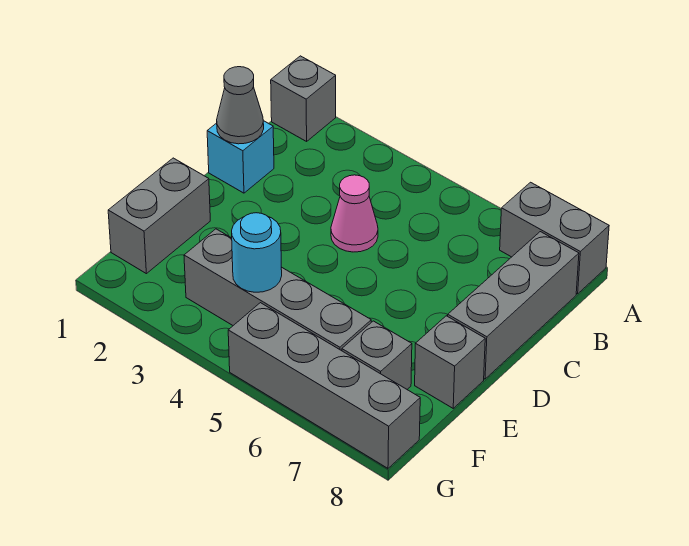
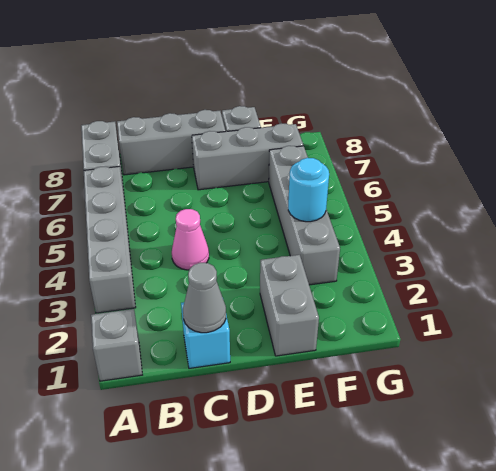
grey 1x2 brick [108,158,210,274] -> grey 1x2 brick turned to [260,255,319,356]
grey 1x1 brick [342,321,412,389] -> grey 1x3 brick [192,123,303,190]
grey 1x4 brick [228,303,420,468] -> grey 1x4 brick moved to [84,166,136,313]

